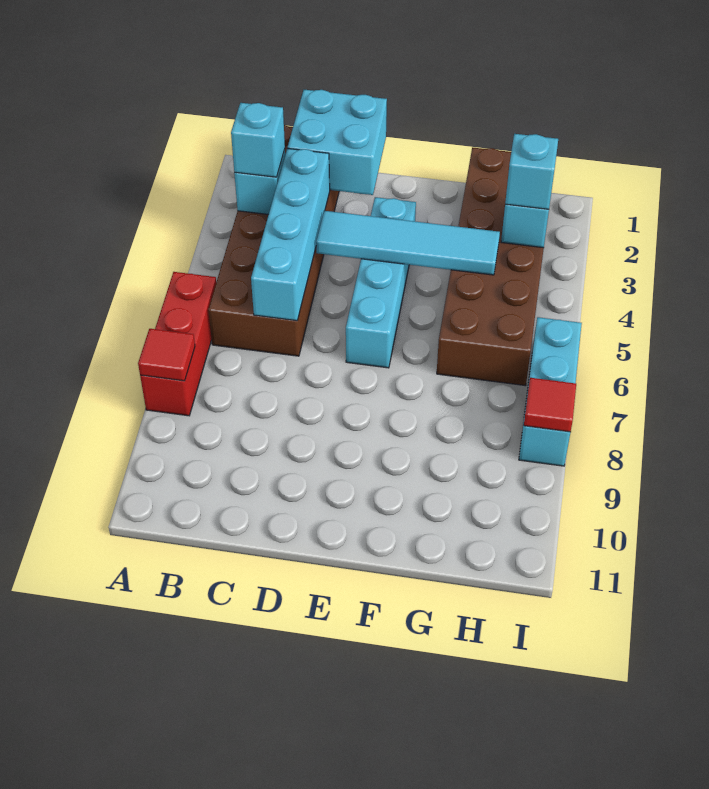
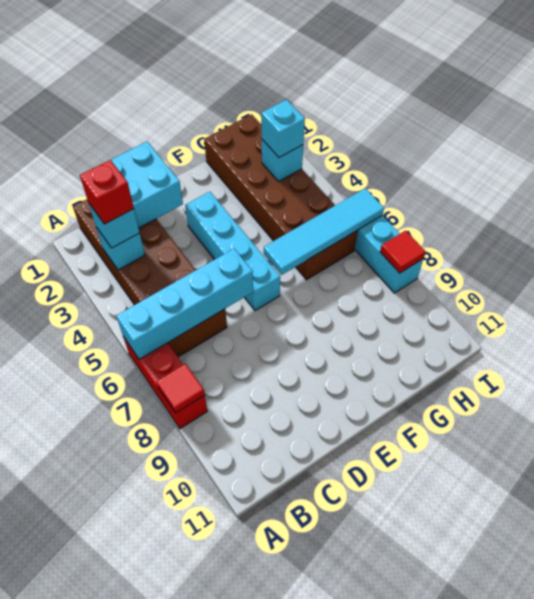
none -> red 1x1 brick [80,160,134,224]
cyan 1x4 brick [251,148,330,321] -> cyan 1x4 brick turned to [116,249,253,359]
cyan 1x4 tile [316,211,500,275] -> cyan 1x4 tile moved to [264,188,384,275]

